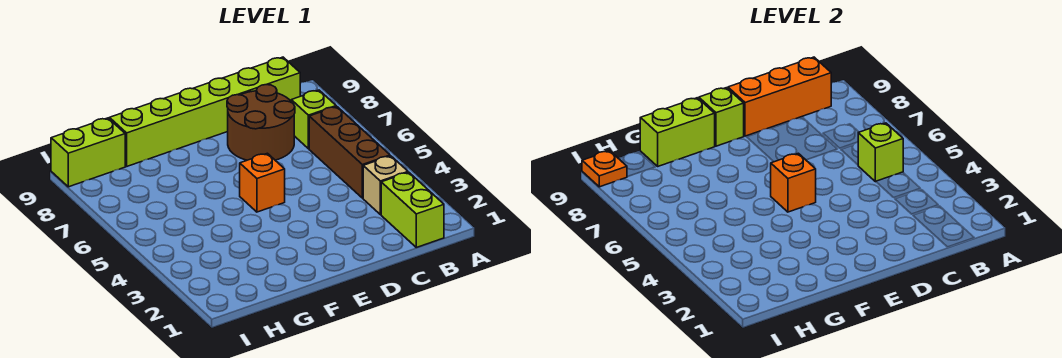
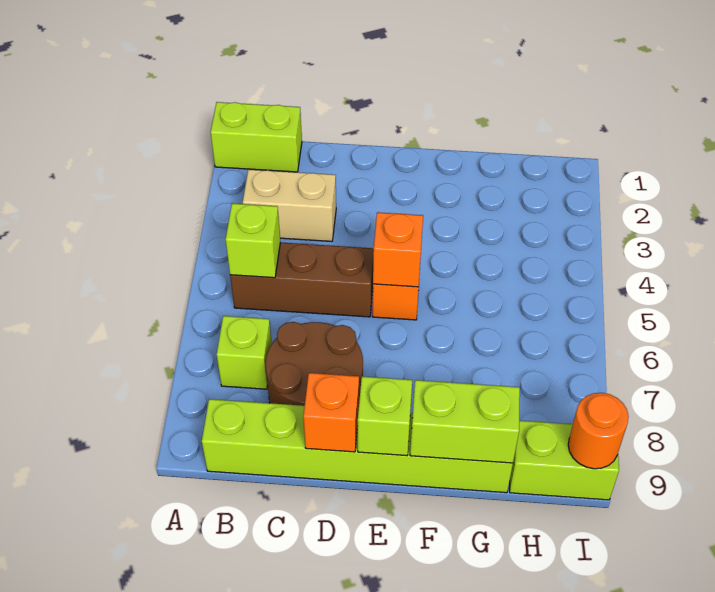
lime 1x2 brick [381,172,444,247] -> lime 1x2 brick turned to [211,102,302,172]
tan 1x1 brick [363,156,408,215] -> tan 1x2 brick [243,169,336,241]
brown 1x3 brick [309,107,390,198] -> brown 1x3 brick turned to [230,242,374,317]
orange 1x3 brick [728,57,831,136] -> orange 1x1 brick [303,373,359,452]
orange 1x1 plate [582,151,627,187] -> orange 1x1 round brick [568,393,629,469]

